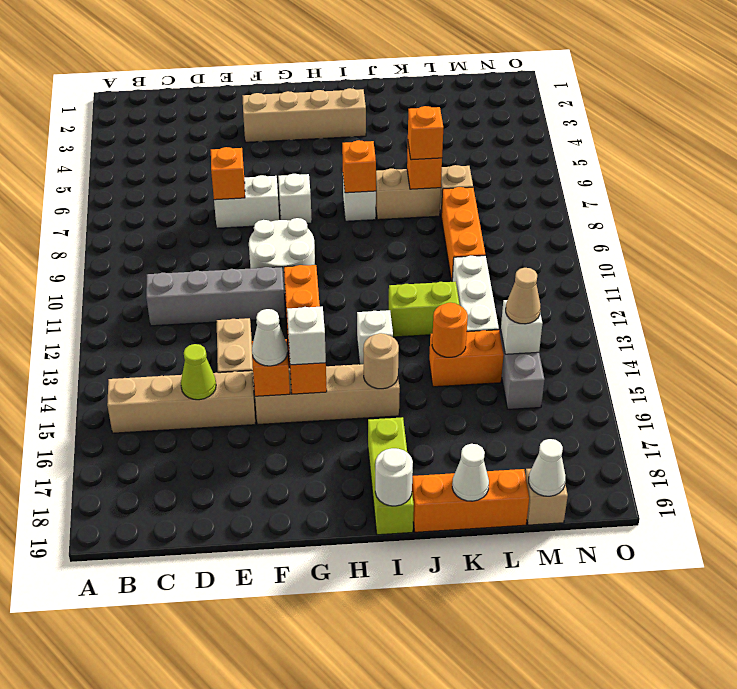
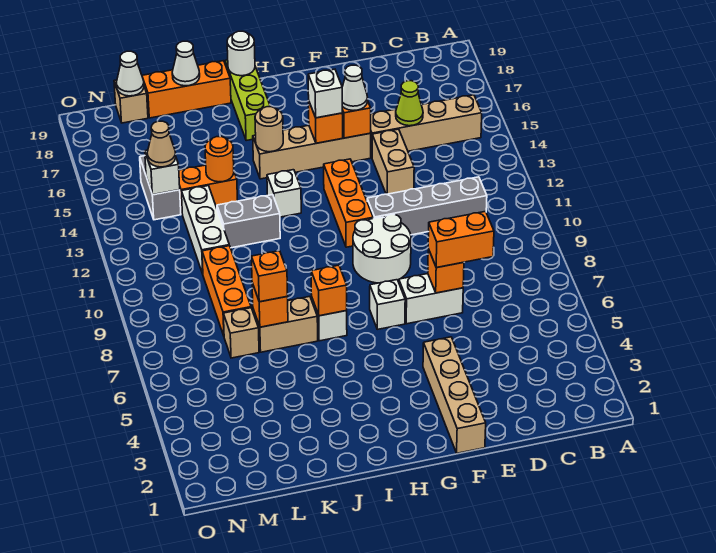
none -> orange 1x2 brick [428,211,494,268]
tan 1x4 brick [242,88,366,142] -> tan 1x4 brick turned to [423,337,486,453]
lime 1x2 brick [389,282,460,337] -> grey 1x2 brick [217,195,280,248]

